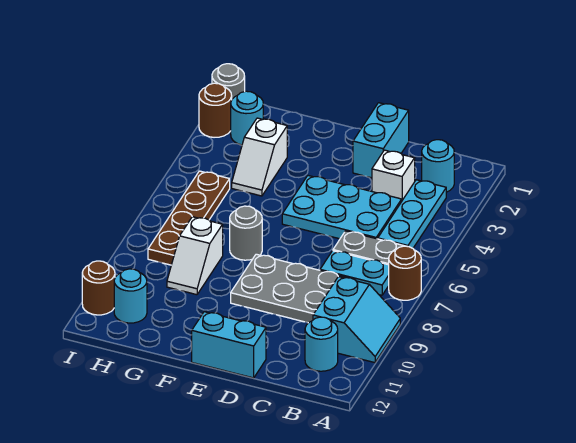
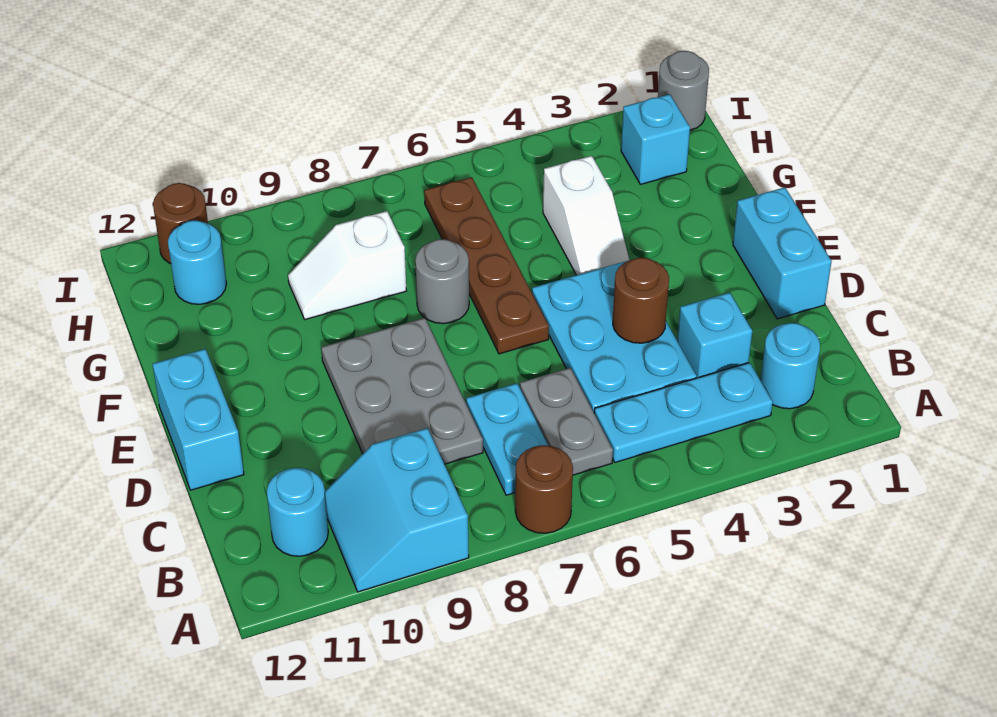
cyan 2x2 slope [313,277,400,363] -> cyan 2x2 slope turned to [325,428,469,592]
white 1x1 brick [372,150,415,200] -> cyan 1x1 brick [677,293,752,378]
cyan 1x2 brick [353,103,409,178] -> cyan 1x2 brick turned to [733,187,832,319]
white 1x2 slope [232,118,287,196] -> white 1x2 slope turned to [543,156,629,275]
cyan 1x1 round brick [231,91,263,145] -> cyan 1x1 brick [621,94,690,184]
brown 1x4 plate [148,171,230,265] -> brown 1x4 plate turned to [424,177,549,354]
brown 1x1 round brick [199,83,232,137] -> brown 1x1 round brick moved to [613,258,669,343]

